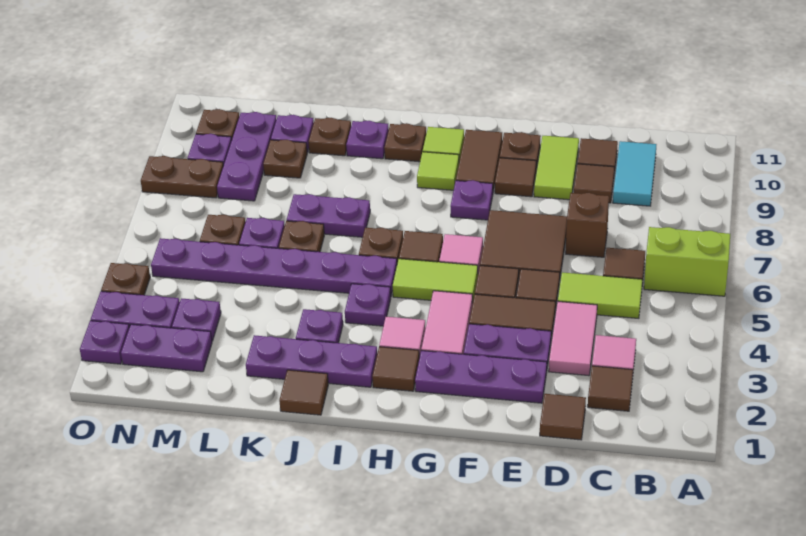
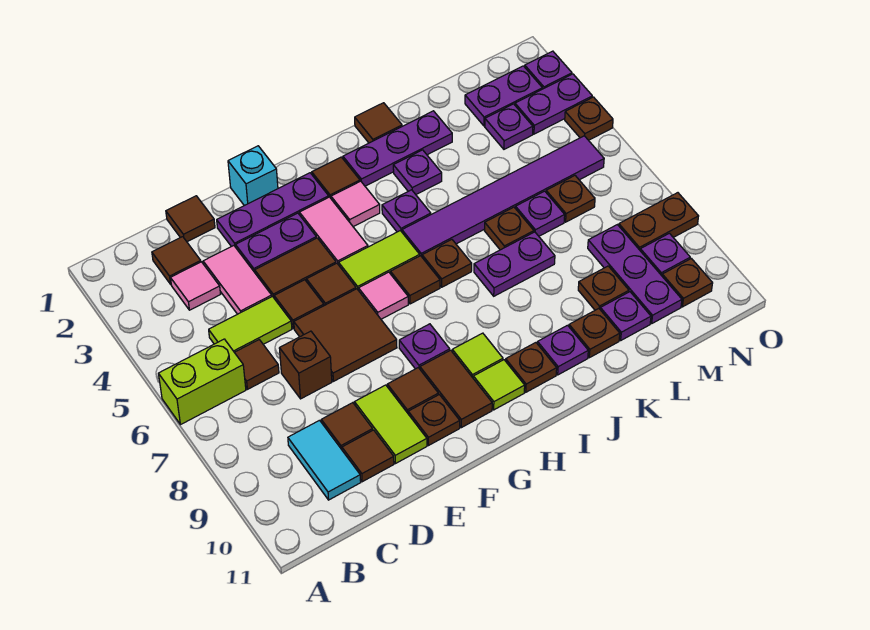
none -> cyan 1x1 brick [228,146,278,206]
purple 1x6 plate [151,238,397,295] -> purple 1x6 tile [402,136,604,257]

